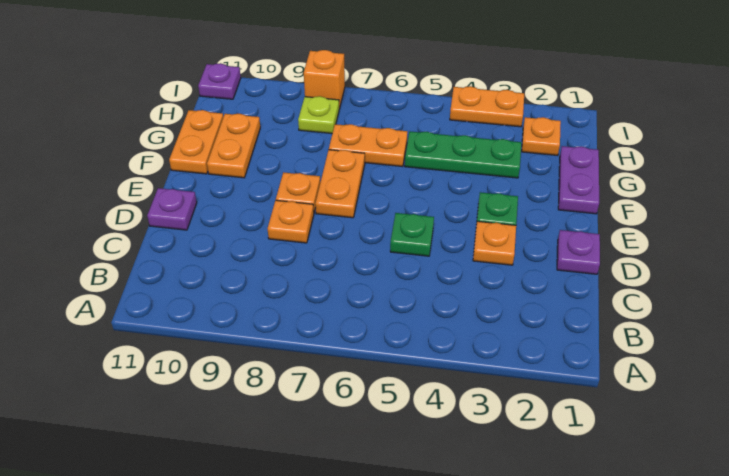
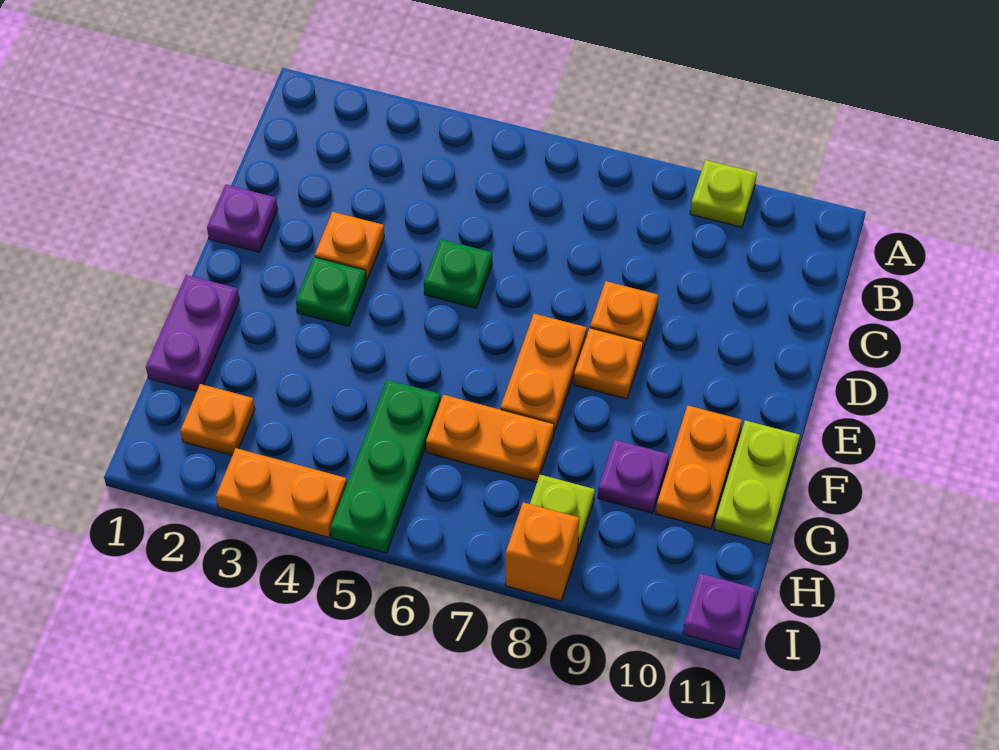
none -> lime 1x1 plate [690,160,757,227]
purple 1x1 plate [147,188,197,230] -> purple 1x1 plate moved to [598,440,669,513]
orange 1x2 plate [169,110,223,174] -> lime 1x2 plate [714,420,800,544]
green 1x3 plate [405,132,521,178] -> green 1x3 plate turned to [331,380,441,553]

